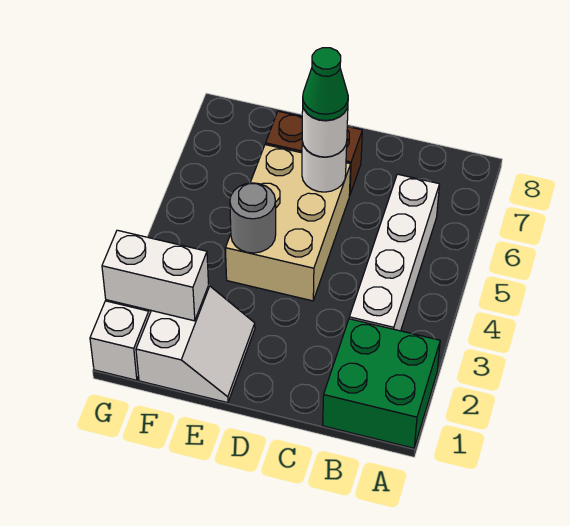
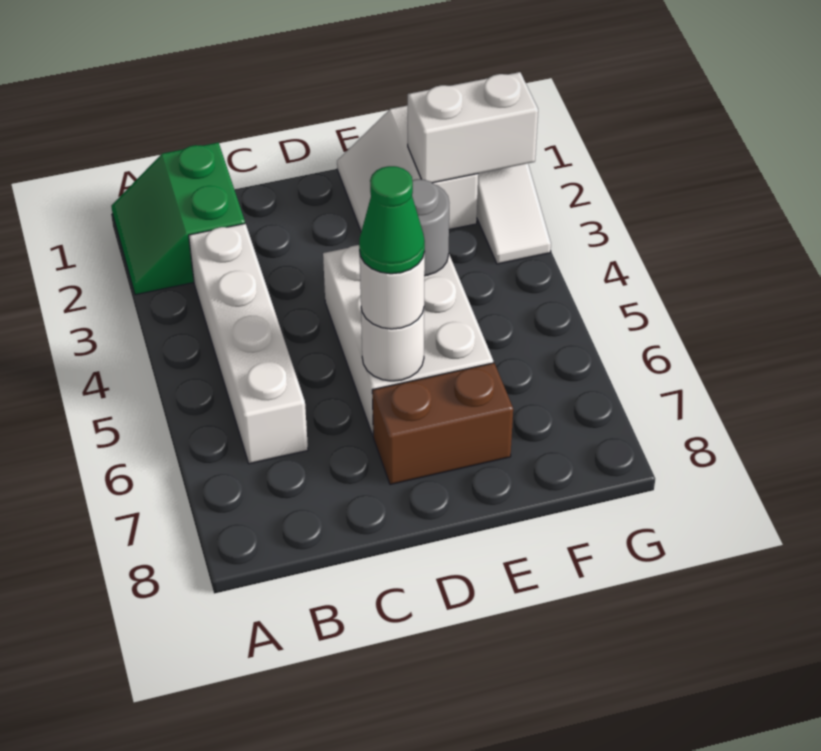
green 2x2 brick [323,319,440,448] -> green 2x2 slope [111,143,245,295]
tan 2x3 brick [225,145,351,301] -> white 2x3 brick [323,245,493,435]

